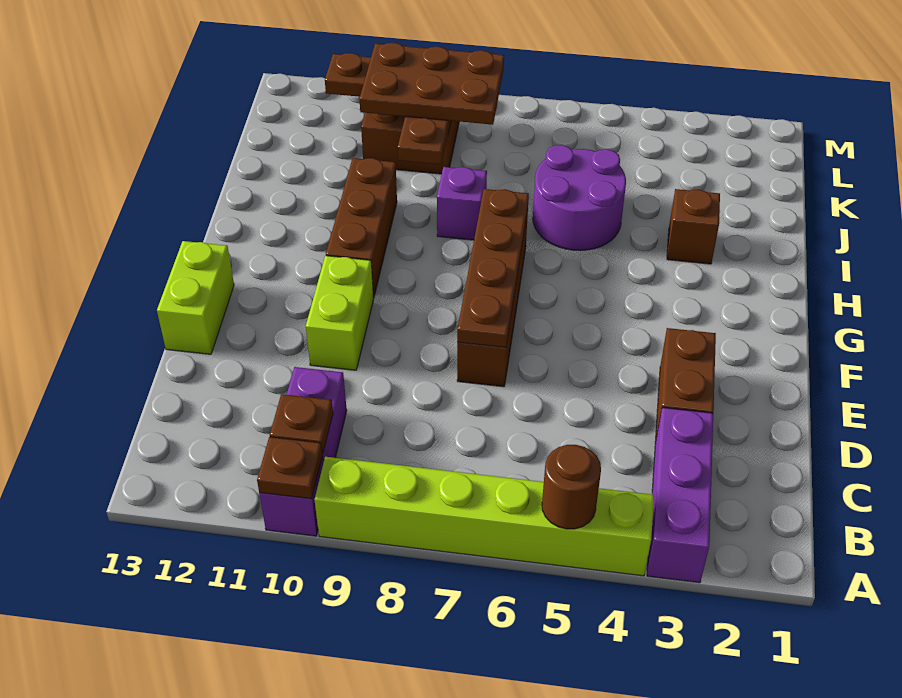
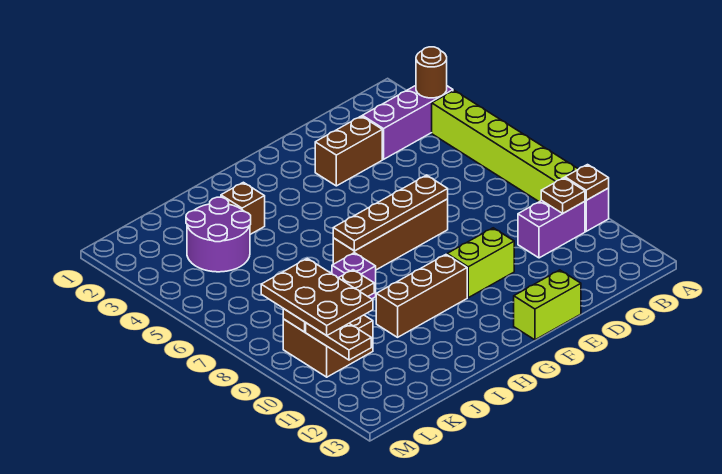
brown 1x1 round brick [542,445,601,529] -> brown 1x1 round brick moved to [416,47,447,98]
purple 2x2 round brick [533,145,626,251] -> purple 2x2 round brick moved to [186,197,251,272]

